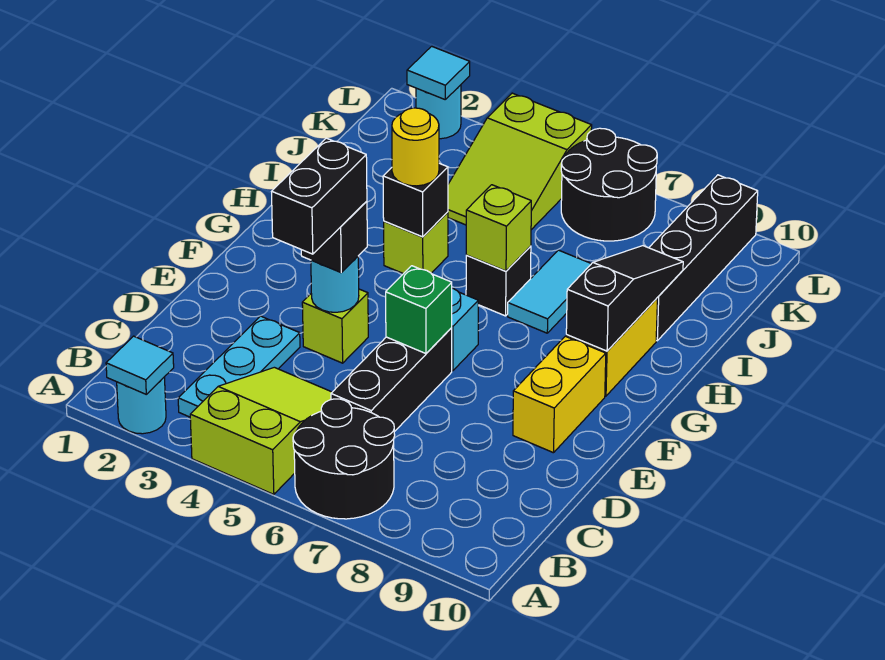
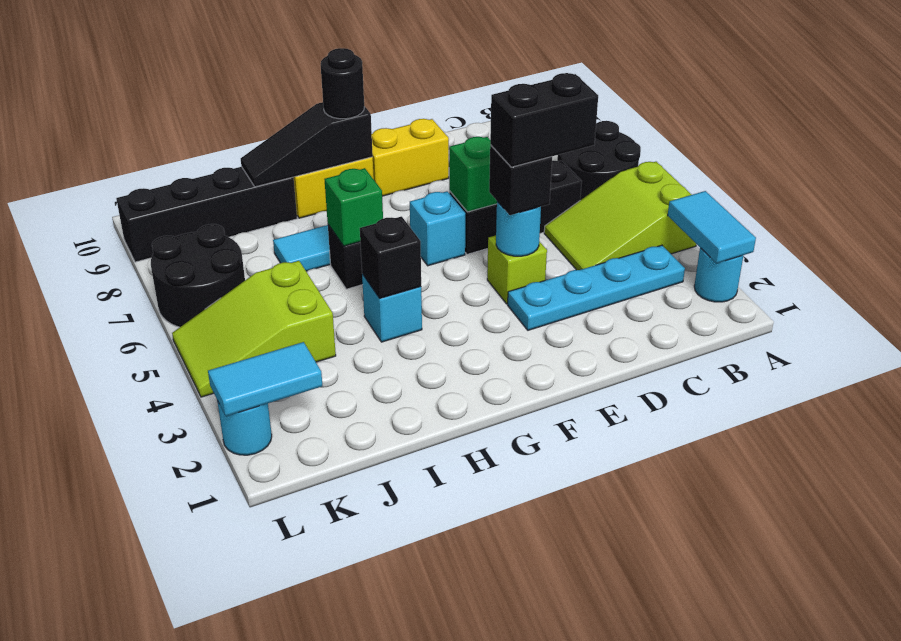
cyan 1x1 tile [106,336,174,394] -> cyan 1x2 tile [668,191,756,263]
cyan 1x3 plate [178,316,300,417] -> cyan 1x4 plate [508,245,685,330]
none -> black 1x1 round brick [321,48,364,119]
lime 1x1 brick [384,212,448,274] -> cyan 1x1 brick [362,274,422,342]
yellow 1x1 round brick [392,108,439,186] -> none
lime 1x1 brick [466,185,531,271] -> green 1x1 brick [324,168,383,246]
lime 2x3 slope [448,93,592,230] -> lime 2x3 slope turned to [172,261,336,397]
cyan 1x1 tile [407,46,470,99] -> cyan 1x2 tile [208,342,322,416]

